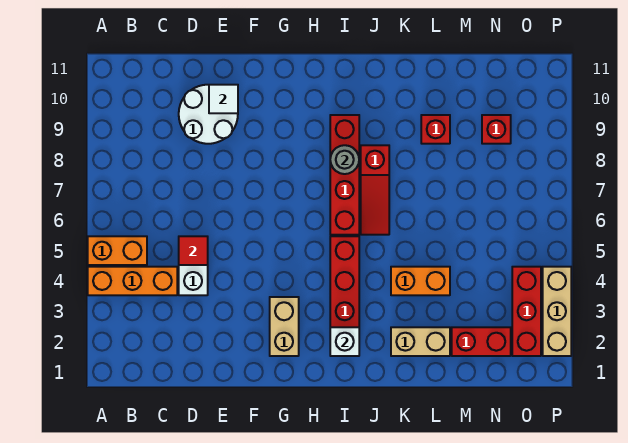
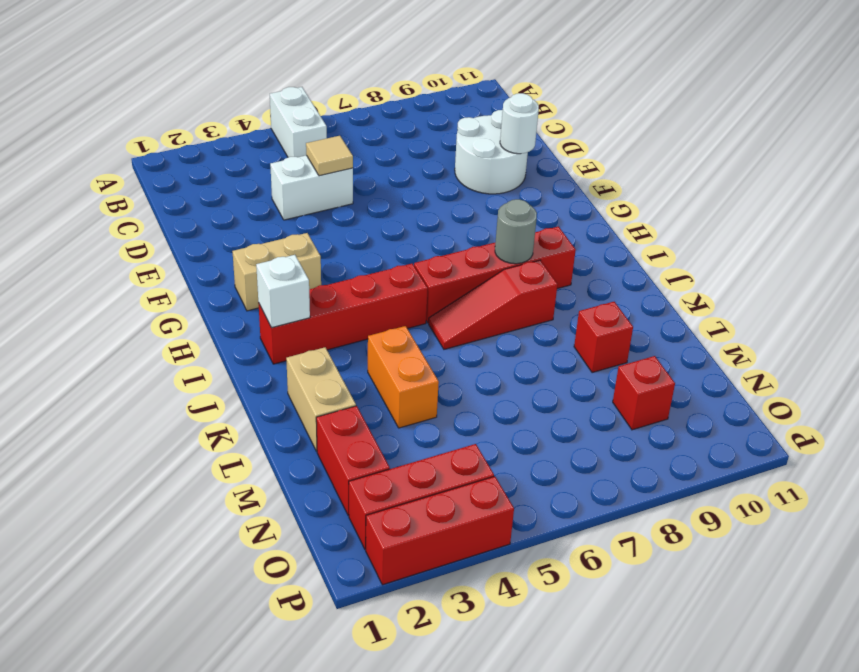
orange 1x3 brick [88,267,177,295] -> none
orange 1x2 brick [88,236,147,265] -> white 1x2 brick [270,87,327,157]
red 1x1 tile [179,236,208,265] -> tan 1x1 tile [306,136,353,176]
white 1x1 tile [209,85,238,113] -> white 1x1 round brick [500,93,539,154]
tan 1x3 brick [543,267,571,356] -> red 1x3 brick [366,476,514,585]

